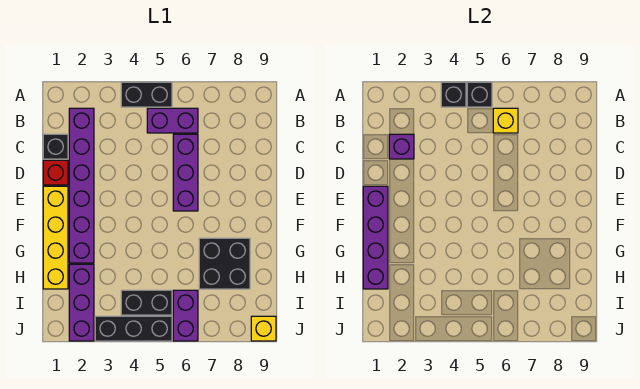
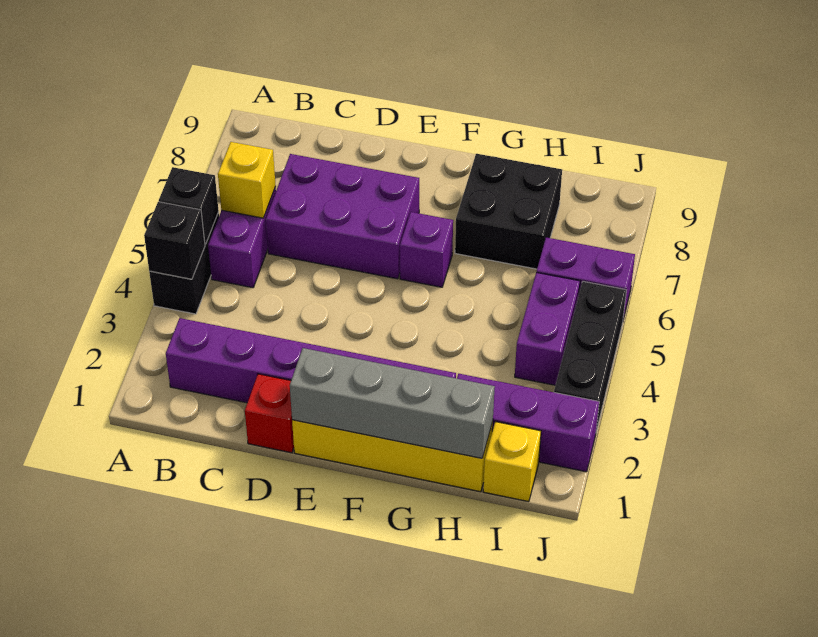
black 1x1 brick [43,134,68,159] -> none
purple 1x1 brick [389,134,414,159] -> purple 1x1 brick moved to [400,212,453,287]
purple 1x3 brick [173,134,198,211] -> purple 2x3 brick [266,154,419,279]
purple 1x4 brick [363,186,388,289] -> grey 1x4 brick [290,348,495,458]
black 1x2 brick [121,290,172,315] -> purple 1x2 brick [515,272,580,385]
yellow 1x1 brick [251,316,276,341] -> yellow 1x1 brick moved to [483,422,541,502]

